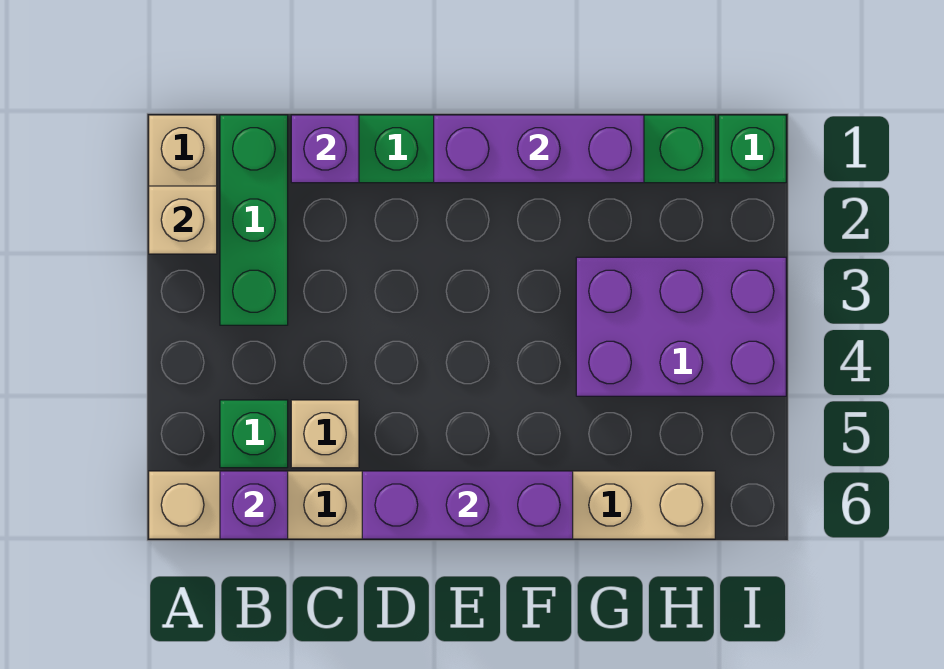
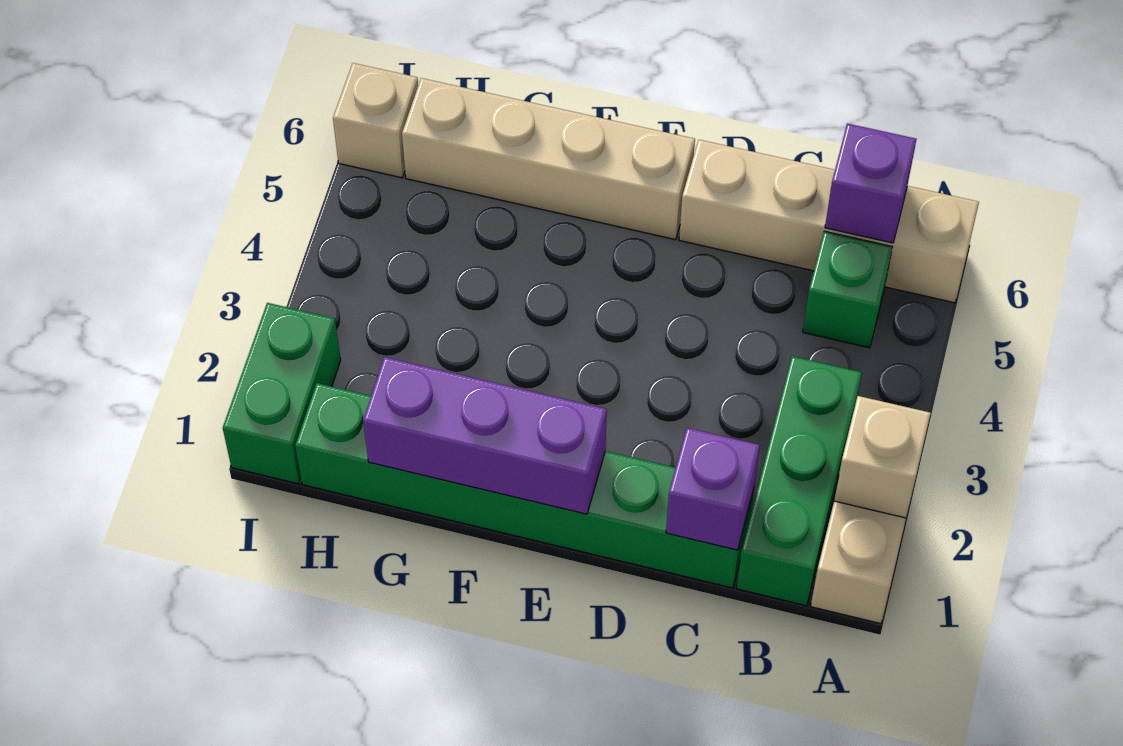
tan 1x1 brick [291,400,359,468] -> tan 1x1 brick moved to [333,63,418,178]
purple 1x3 brick [362,471,573,539] -> none
purple 2x3 brick [576,257,786,396] -> none
green 1x1 brick [719,115,786,183] -> green 1x2 brick [223,303,341,484]

